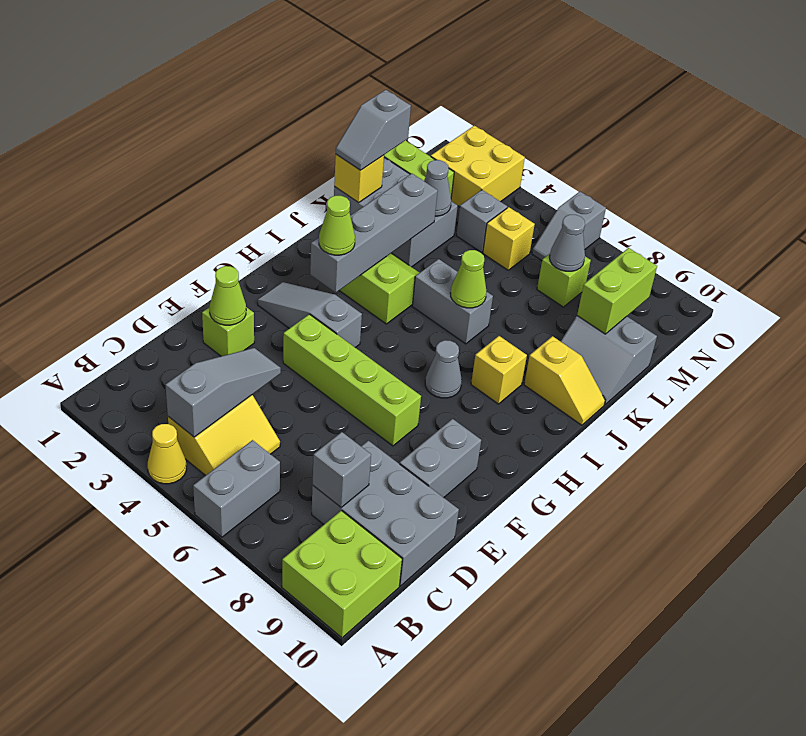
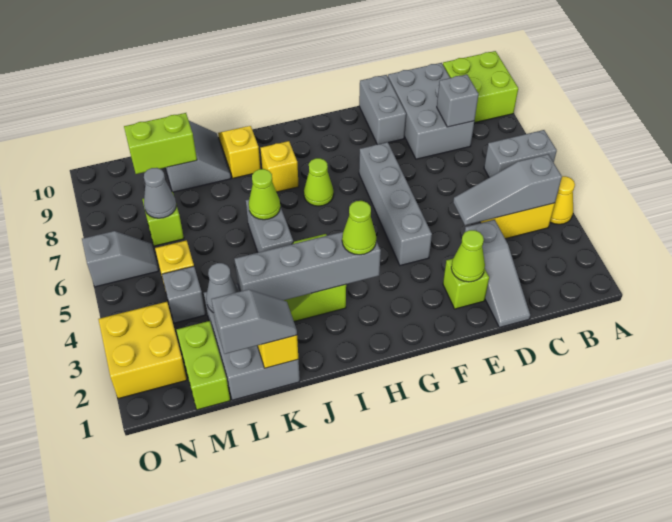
grey 1x2 brick [400,419,481,498] -> grey 1x2 brick turned to [359,75,406,145]
lime 1x4 brick [283,314,421,446] -> grey 1x4 brick [359,142,432,266]
grey 1x3 slope [258,282,362,348] -> grey 1x3 slope moved to [465,220,530,327]
grey 1x1 cone [425,340,462,398] -> lime 1x1 cone [304,158,334,206]

